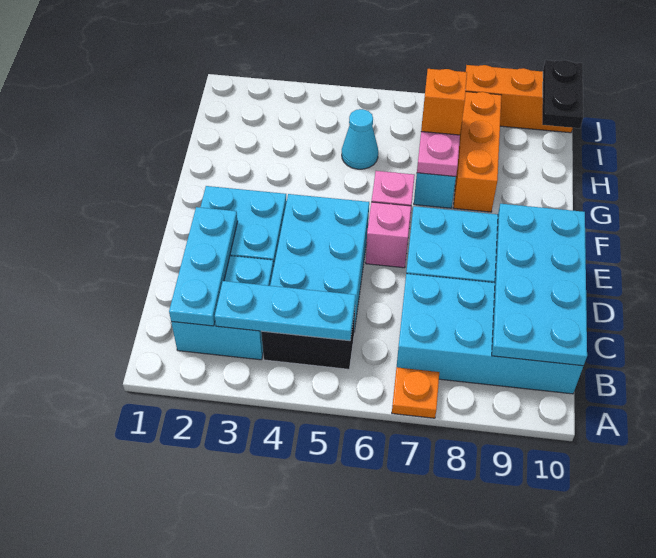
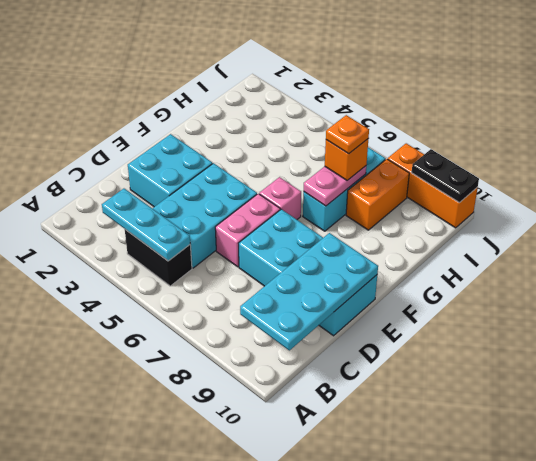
orange 1x1 plate [392,367,439,418] -> orange 1x1 plate moved to [326,115,369,154]
cyan 2x2 brick [171,256,274,360] -> none
cyan 1x3 plate [169,207,238,326] -> none
cyan 2x4 brick [397,274,583,394] -> none
pink 1x1 brick [366,202,411,268] -> pink 1x2 brick [215,194,280,267]
orange 1x3 brick [453,92,501,212] -> orange 1x2 brick [346,159,409,230]
cyan 1x1 cone [342,109,378,169] -> none
black 1x2 plate [542,60,583,128] -> black 1x2 plate turned to [412,149,479,203]

